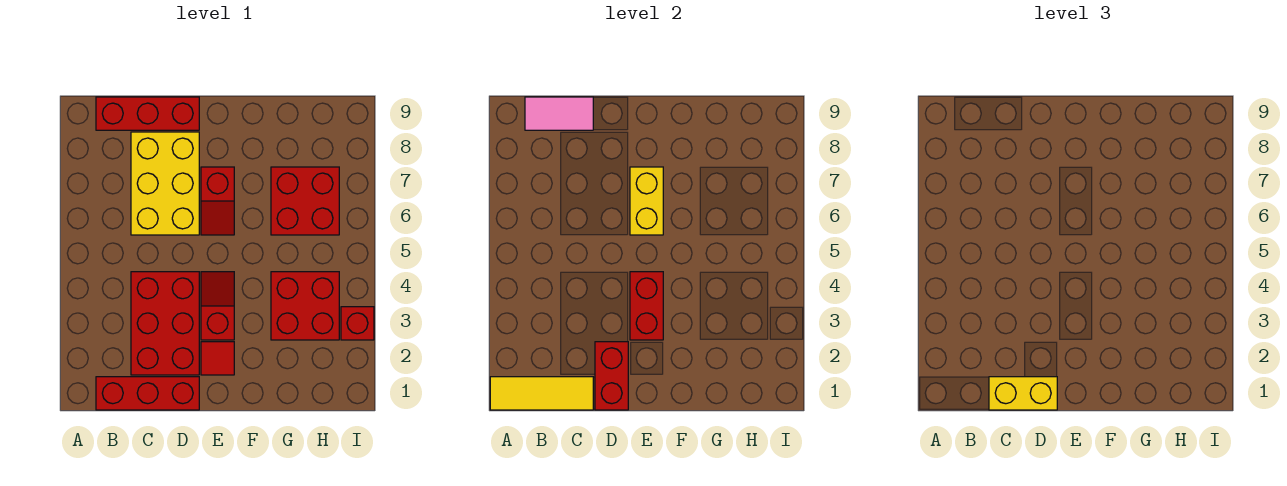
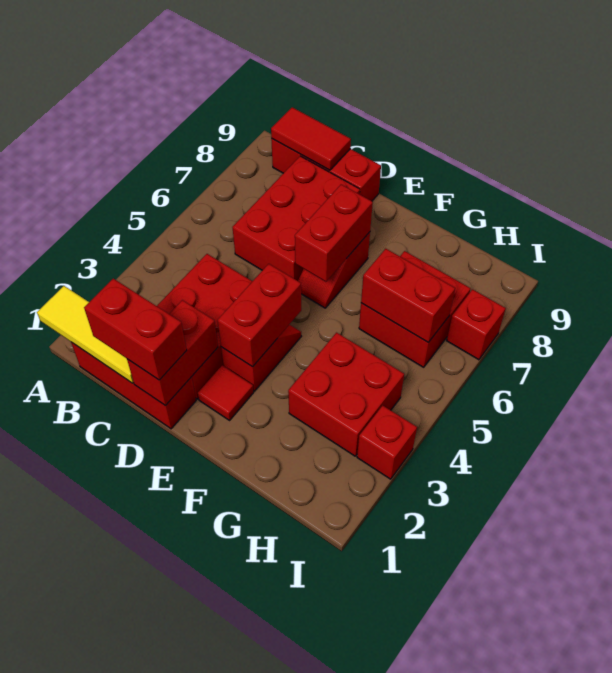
pink 1x2 tile [525,97,593,130] -> red 1x2 tile [271,107,351,170]
yellow 1x2 brick [989,377,1057,410] -> red 1x2 brick [84,279,187,380]
yellow 2x3 brick [131,132,199,235] -> red 2x3 brick [232,156,360,281]
yellow 1x2 brick [630,167,663,235] -> red 1x2 brick [295,184,373,282]
none -> red 1x2 brick [361,249,455,342]
none -> red 1x1 brick [447,289,506,360]

